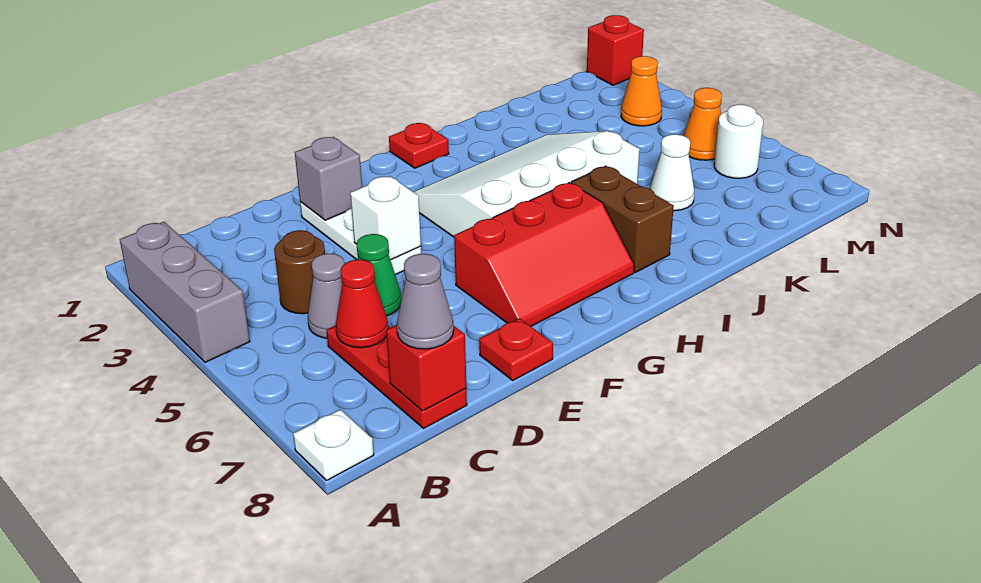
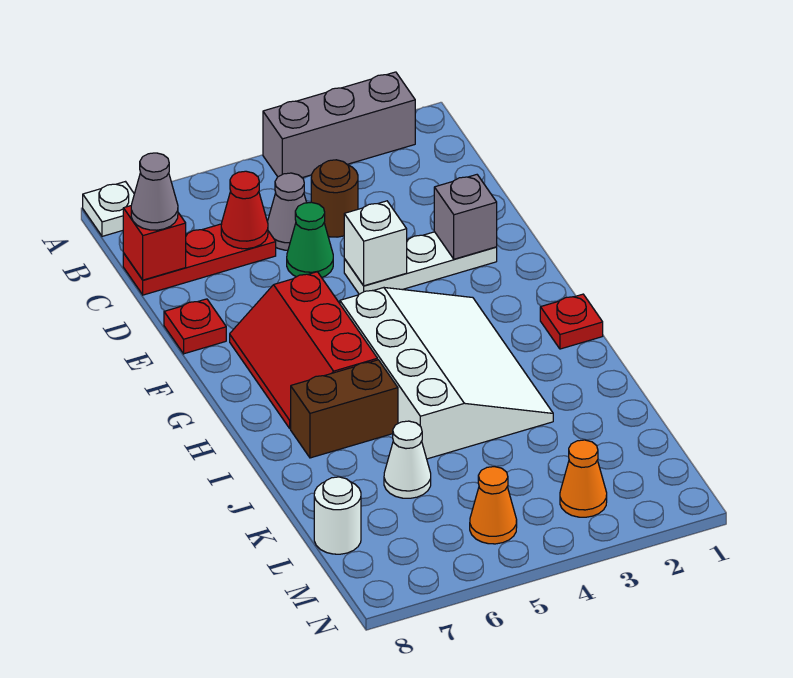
white 1x1 round brick [714,105,763,178] -> white 1x1 round brick moved to [314,477,361,554]
red 1x1 brick [587,15,644,85] -> none

